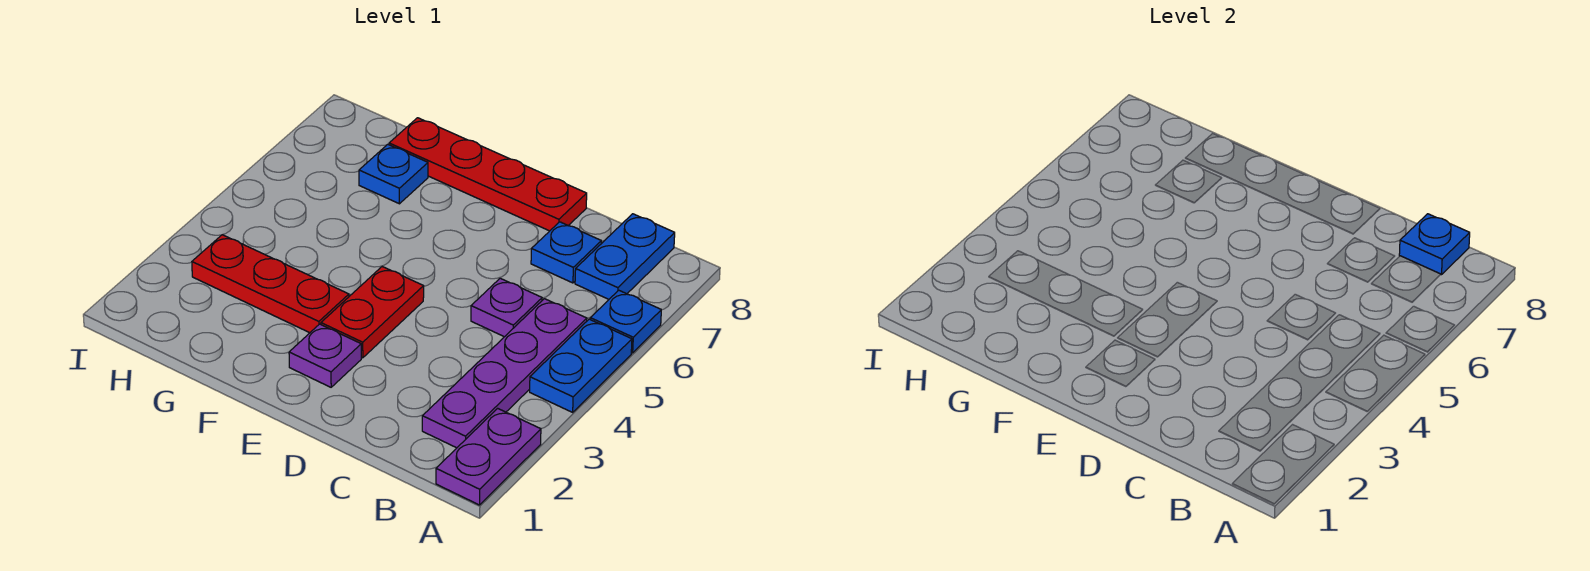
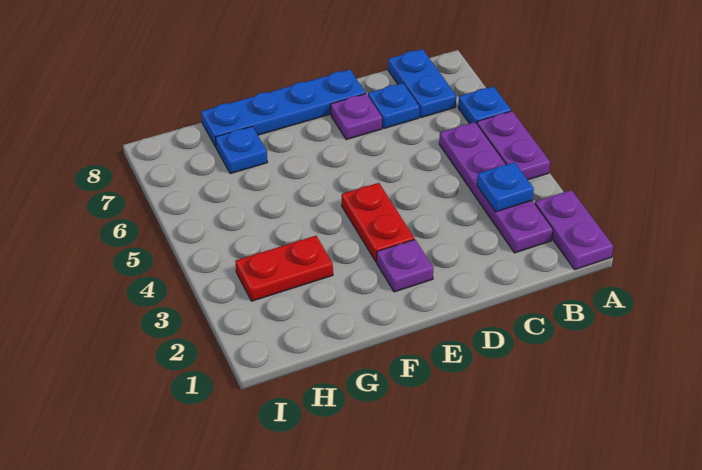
blue 1x2 plate [530,319,632,412] -> purple 1x2 plate [477,111,550,180]
blue 1x1 plate [1399,214,1470,275] -> blue 1x1 plate moved to [477,162,534,212]
purple 1x1 plate [471,278,542,337] -> purple 1x1 plate moved to [331,94,382,140]
red 1x4 plate [389,118,587,231] -> blue 1x4 plate [201,70,366,147]
red 1x3 plate [192,235,349,333] -> red 1x2 plate [235,236,333,301]

